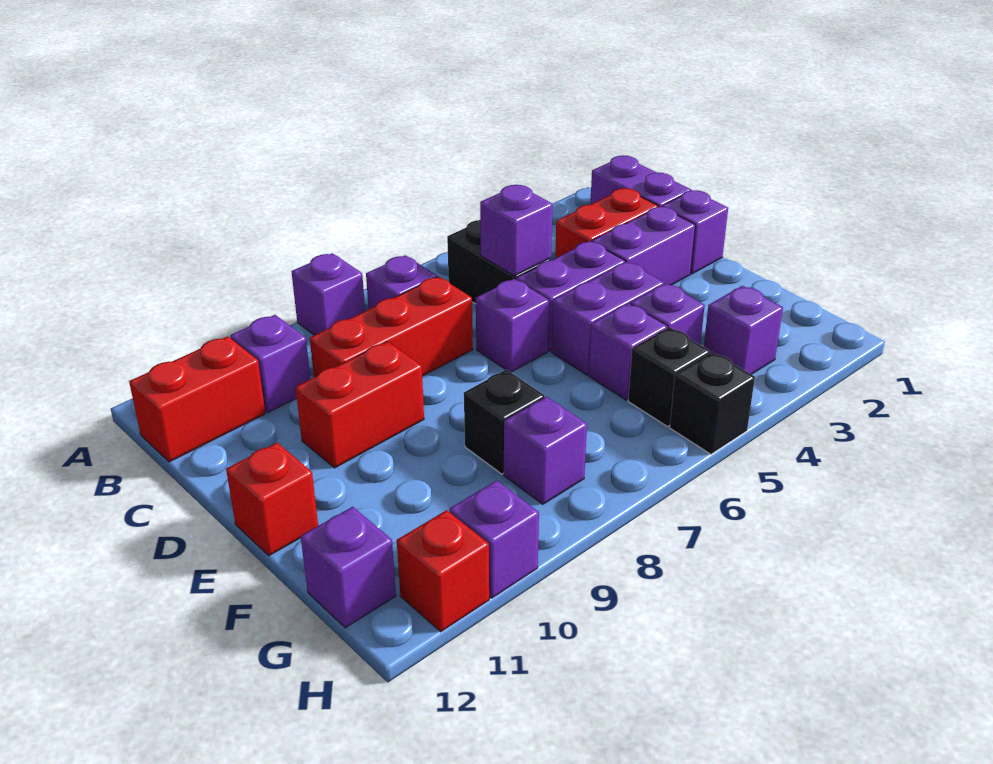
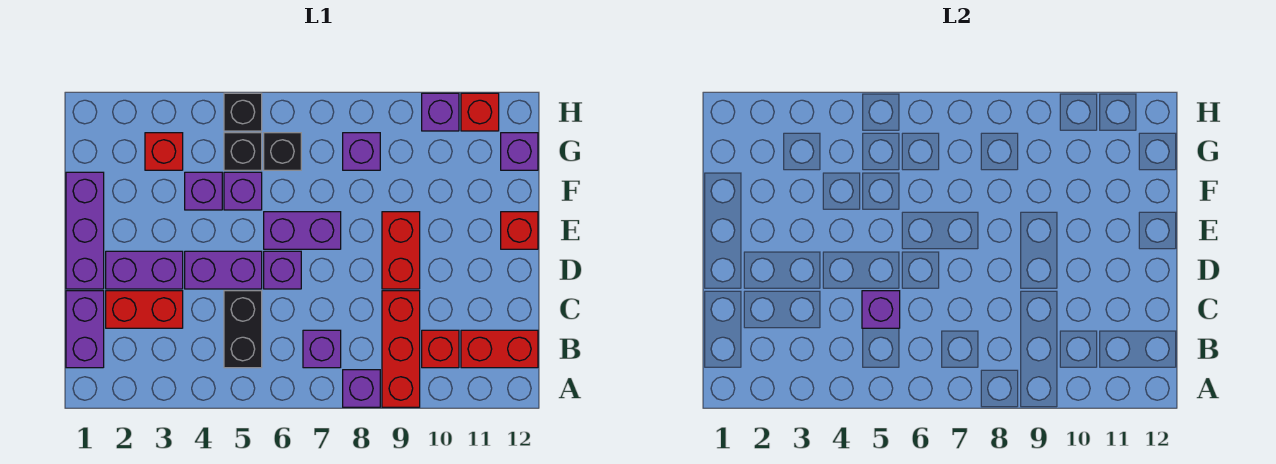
purple 1x1 brick [230,315,310,412] -> red 1x1 brick [422,330,459,368]
red 1x3 brick [310,277,473,377] -> red 1x3 brick turned to [382,291,420,407]
purple 1x1 brick [662,190,728,274] -> purple 1x3 brick [66,172,104,289]
red 1x2 brick [295,341,424,468] -> red 1x2 brick turned to [382,212,420,289]
purple 1x2 brick [551,262,664,375] -> purple 1x2 brick moved to [264,212,341,249]
black 1x1 brick [464,370,545,474] -> black 1x1 brick moved to [264,133,301,170]
purple 1x1 brick [704,286,783,374] -> red 1x1 brick [145,133,183,170]

